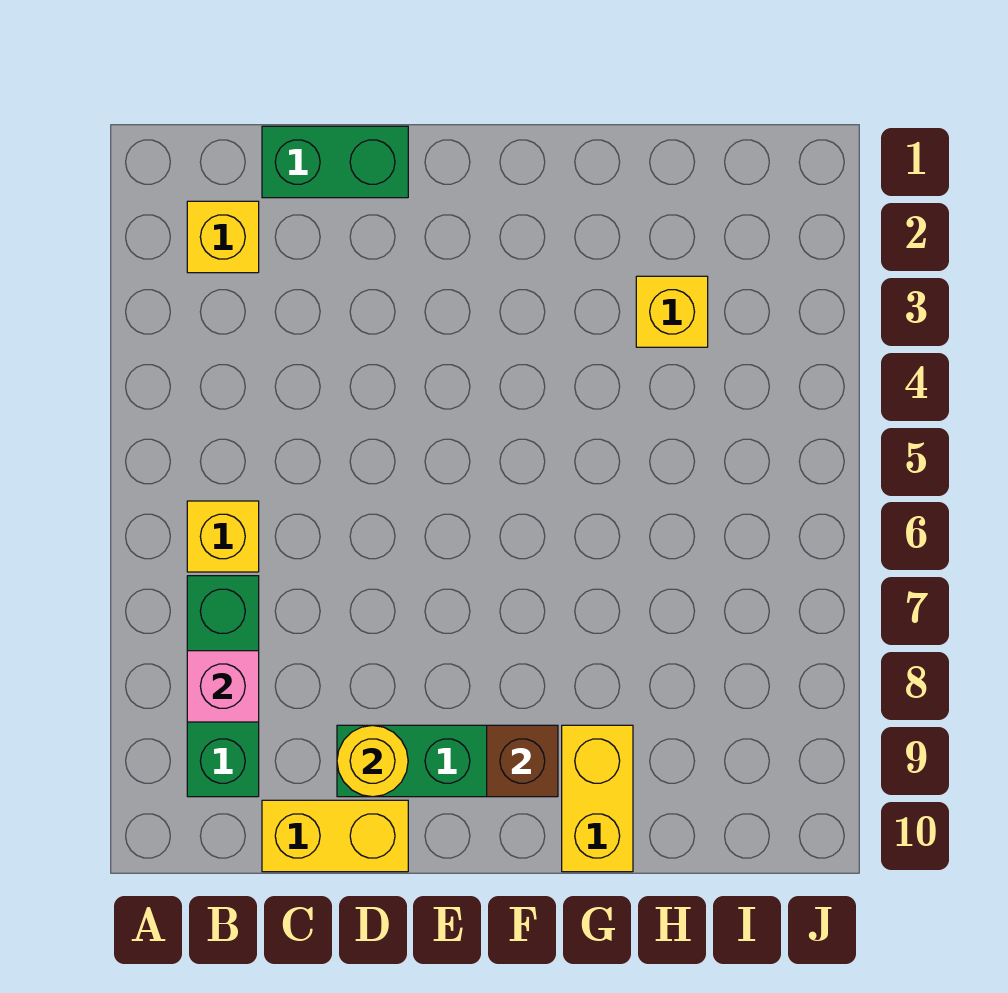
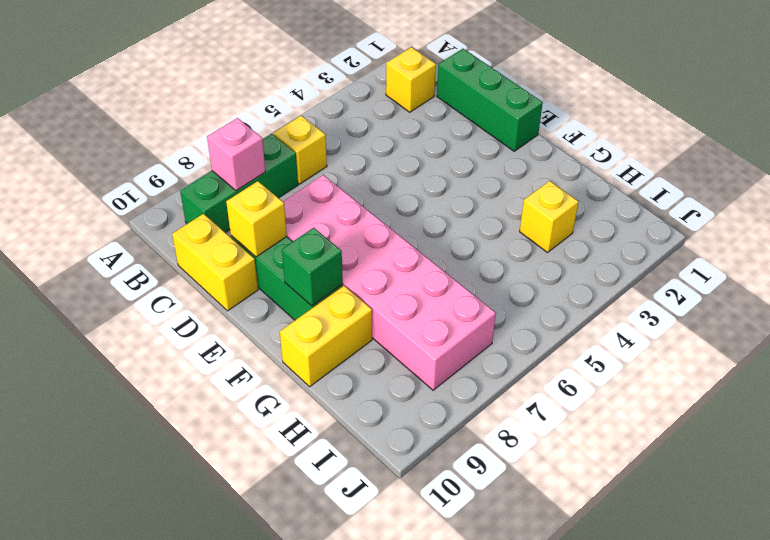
green 1x2 brick [262,126,408,198] -> green 1x3 brick [437,49,543,151]
none -> pink 2x6 brick [283,175,496,390]
yellow 1x1 round brick [337,725,408,797] -> yellow 1x1 brick [226,181,287,257]
brown 1x1 brick [487,725,558,797] -> green 1x1 brick [282,228,343,306]

